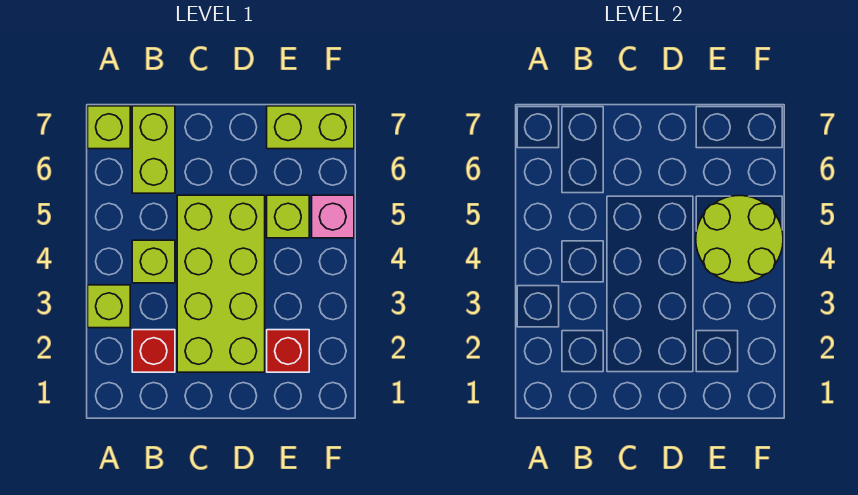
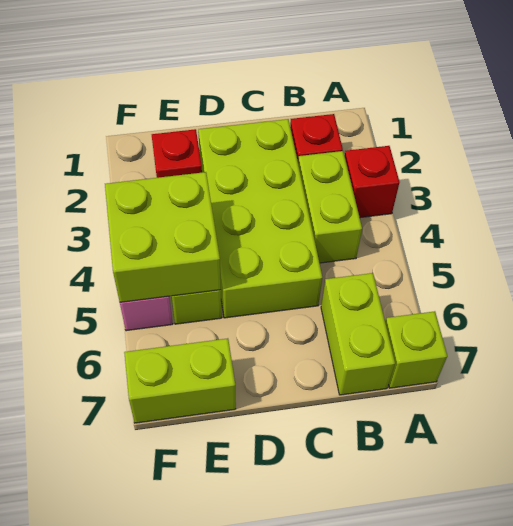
lime 1x1 brick [88,285,130,328] -> red 1x1 brick [344,146,399,218]
lime 1x1 brick [132,240,175,283] -> lime 1x2 brick [298,151,362,263]
lime 2x2 round brick [696,195,783,283] -> lime 2x2 brick [105,172,221,302]

